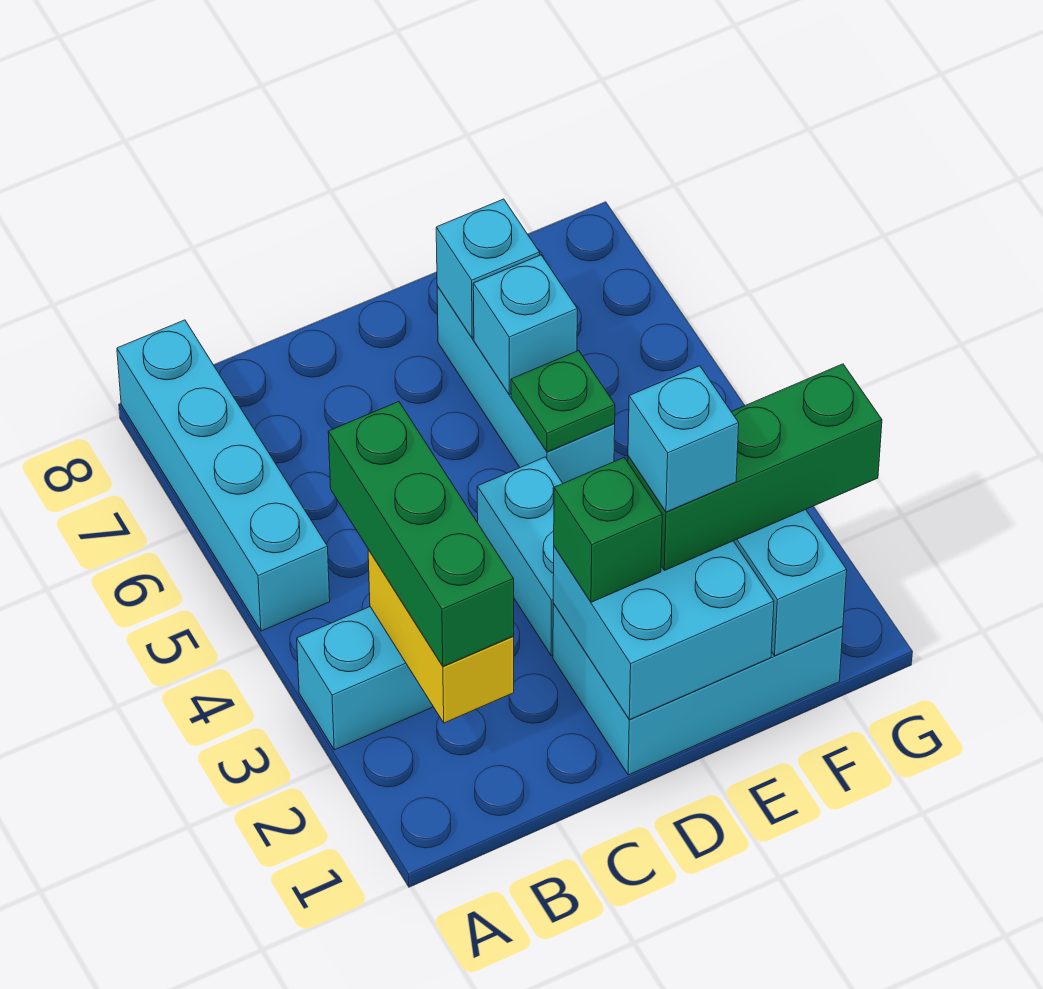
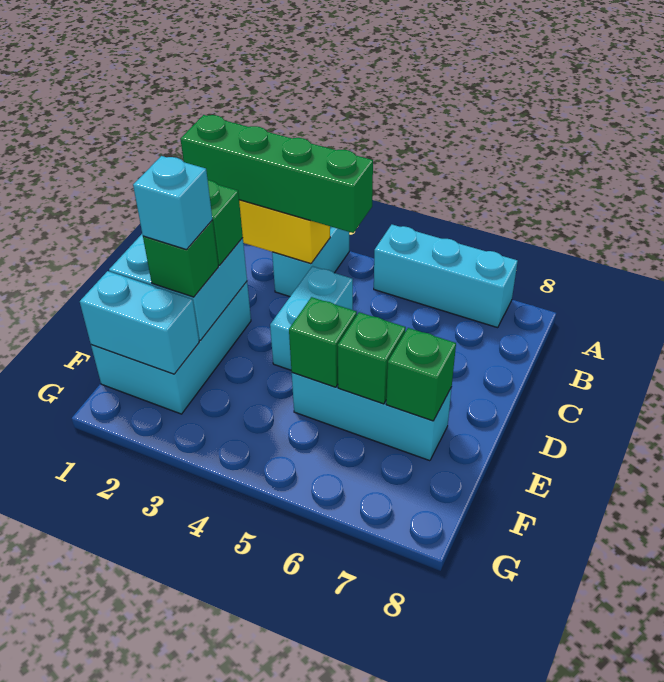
cyan 1x4 brick [117,320,330,631] -> cyan 1x3 brick [374,225,518,328]
green 1x3 brick [328,402,514,666] -> green 1x4 brick [181,115,373,233]
cyan 1x2 brick [477,457,563,656] -> cyan 1x2 brick turned to [270,266,353,370]
green 1x3 brick [628,364,882,570] -> green 1x1 brick [143,221,218,297]
green 1x1 plate [511,351,615,452] -> green 1x1 brick [289,297,357,387]
cyan 1x1 brick [473,255,577,395] -> green 1x1 brick [338,312,406,404]
cyan 1x1 brick [436,199,540,338] -> green 1x1 brick [386,328,456,421]

